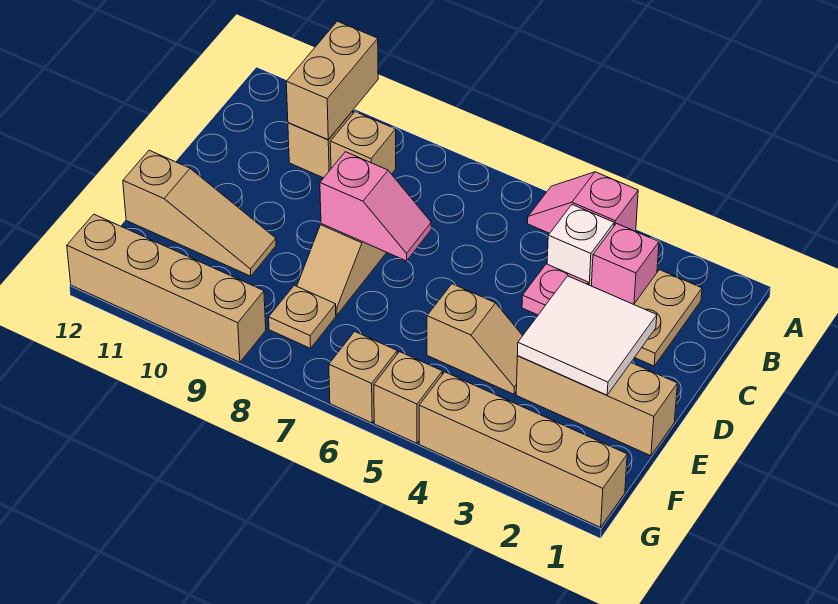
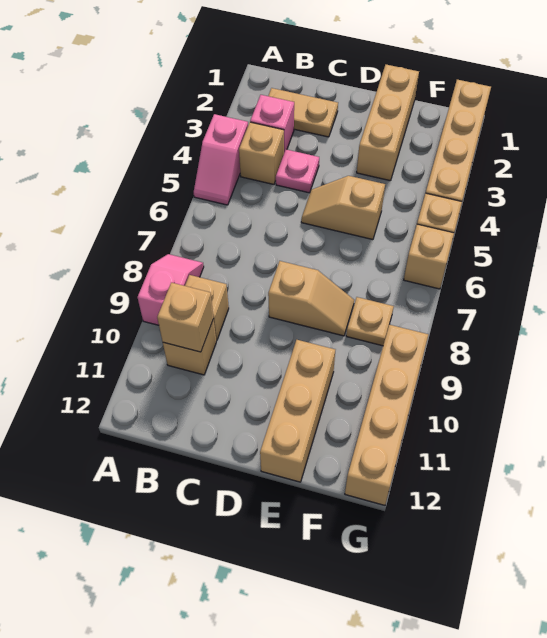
tan 1x2 brick [286,21,378,140] -> tan 1x1 brick [157,283,214,352]
white 1x1 brick [547,205,614,286] -> tan 1x1 brick [239,122,284,184]
white 2x2 tile [518,276,657,395] -> none
pink 1x2 slope [320,152,431,261] -> pink 1x2 slope moved to [138,254,204,325]
tan 1x2 slope [427,284,523,394] -> tan 1x2 slope turned to [301,176,385,240]
tan 1x3 slope [123,150,276,276] -> tan 1x3 brick [260,340,335,482]

